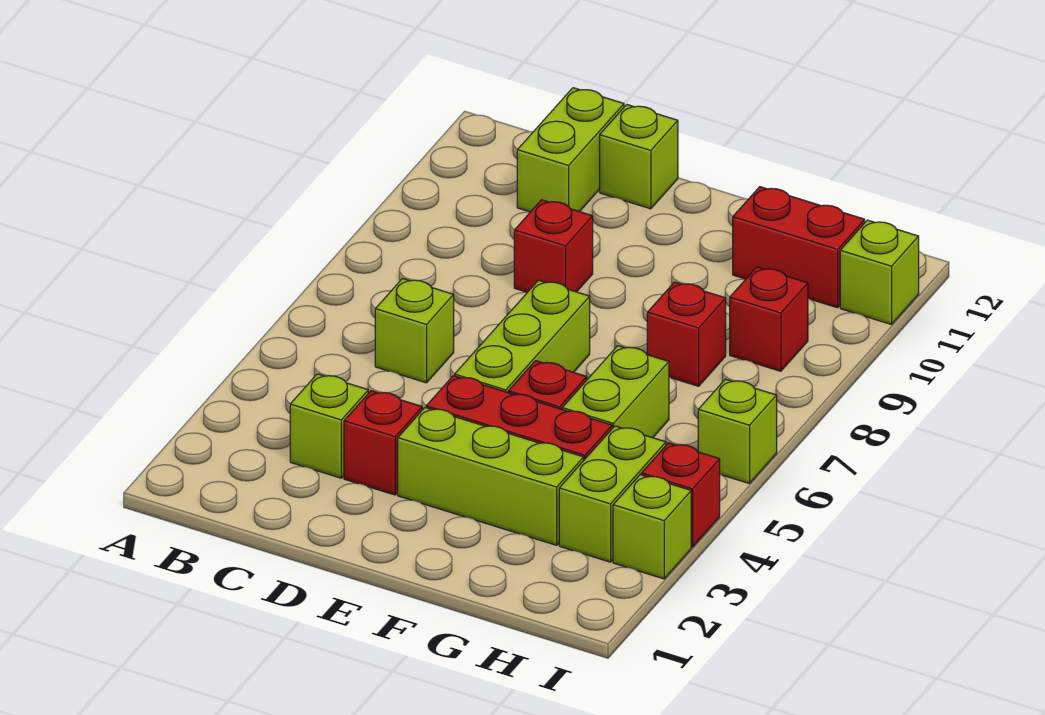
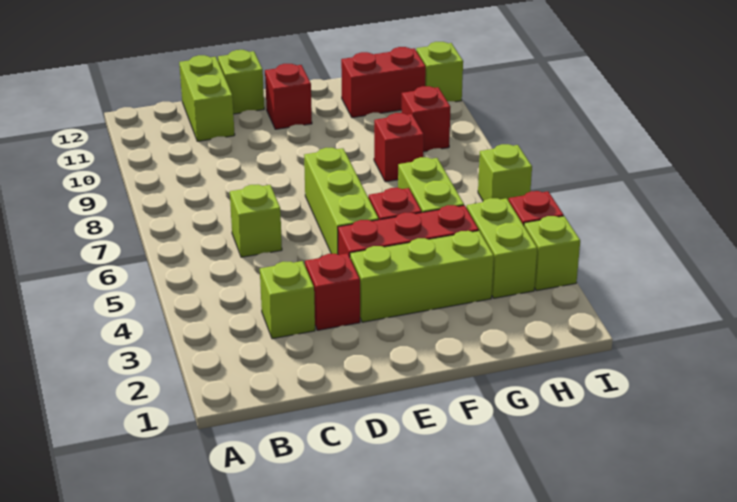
red 1x1 brick [514,200,593,292] -> red 1x1 brick moved to [265,64,312,129]

